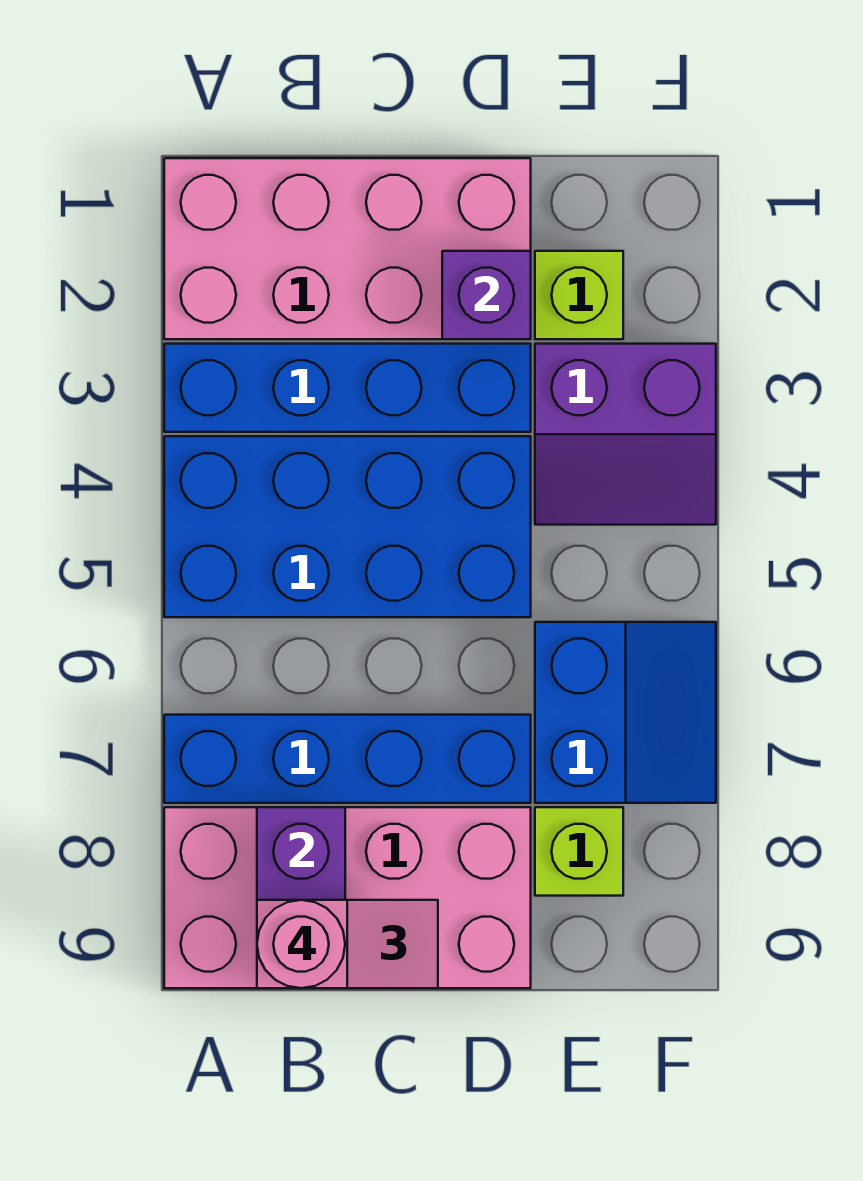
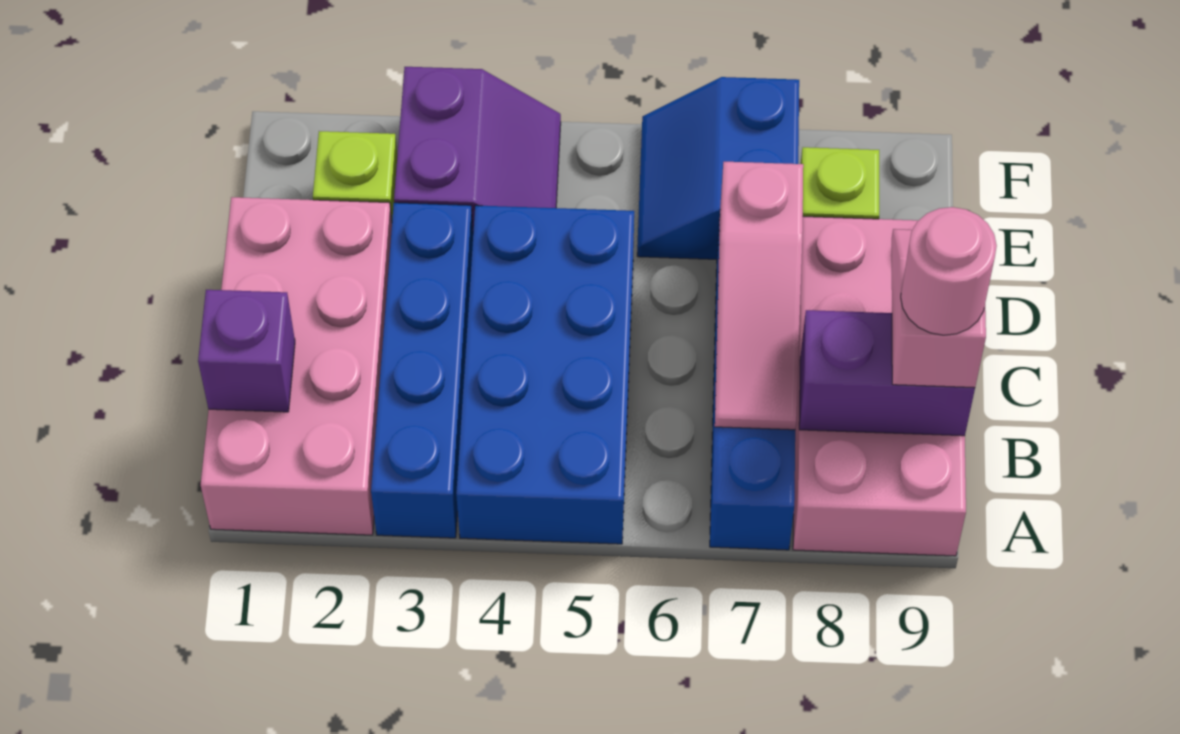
none -> pink 1x3 slope [715,162,803,430]
purple 1x1 brick [442,251,531,339] -> purple 1x1 brick moved to [198,290,295,412]
blue 2x2 slope [535,622,716,803] -> blue 2x2 slope turned to [637,77,799,259]

